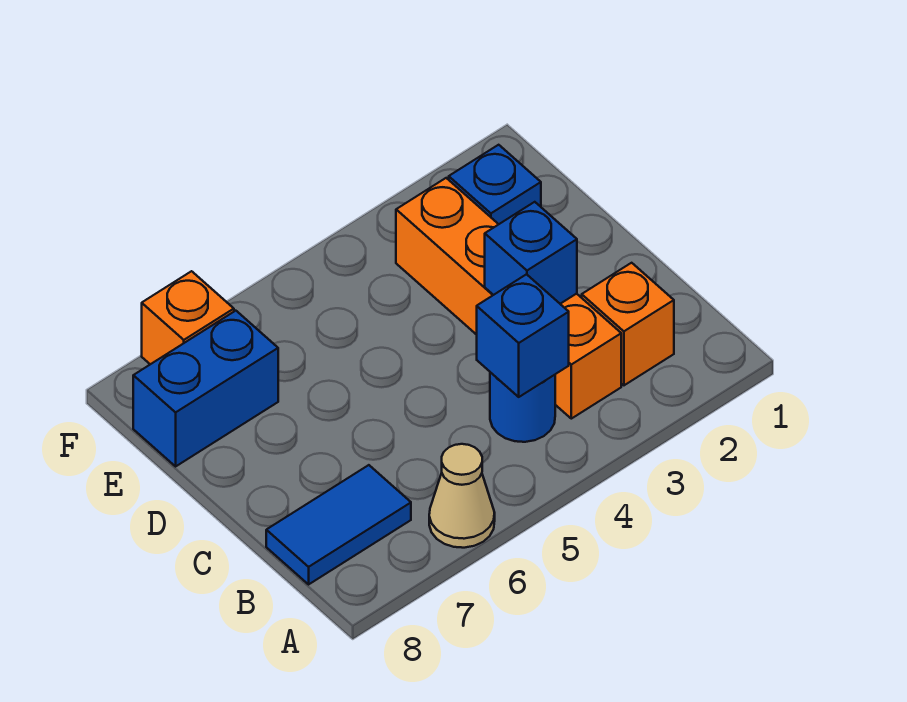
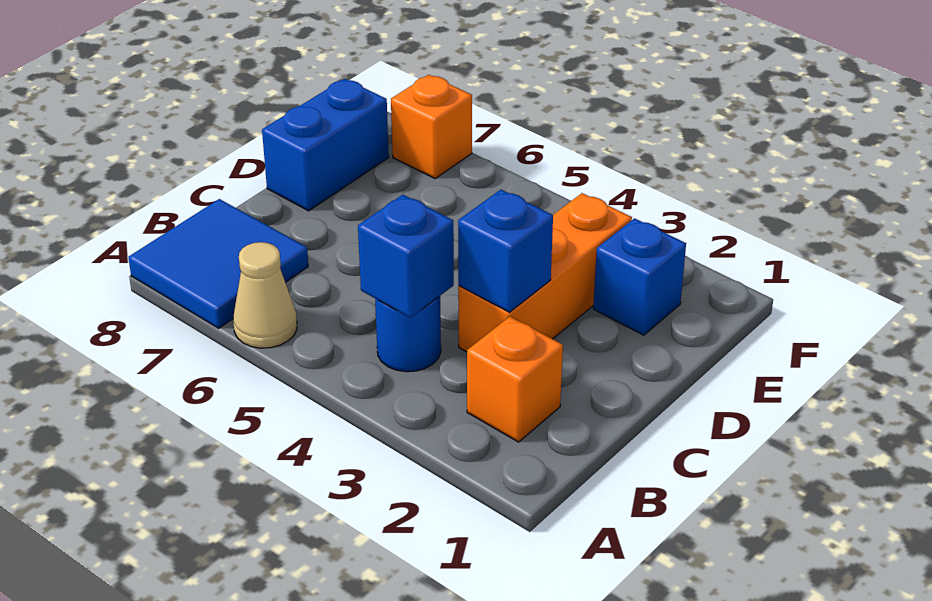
orange 1x4 brick [396,178,621,419] -> orange 1x3 brick [458,193,632,352]
blue 1x2 tile [266,465,411,584] -> blue 2x2 tile [128,199,308,328]
blue 1x2 brick [133,311,278,466] -> blue 1x2 brick turned to [262,79,389,211]

